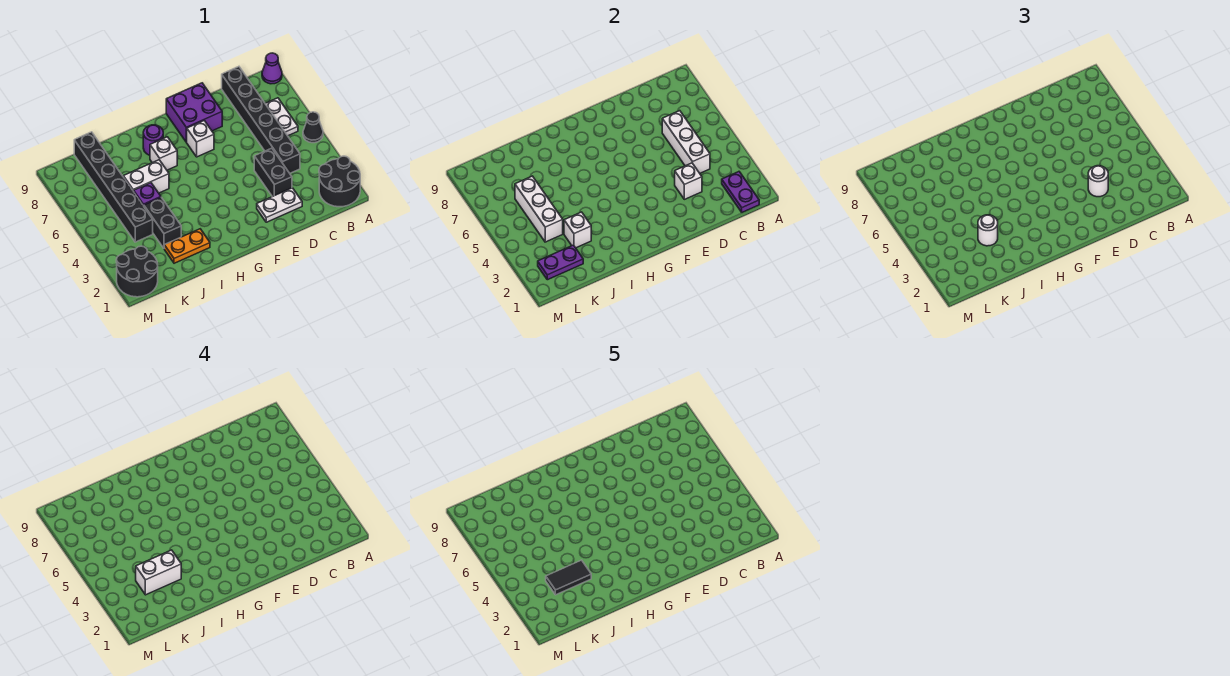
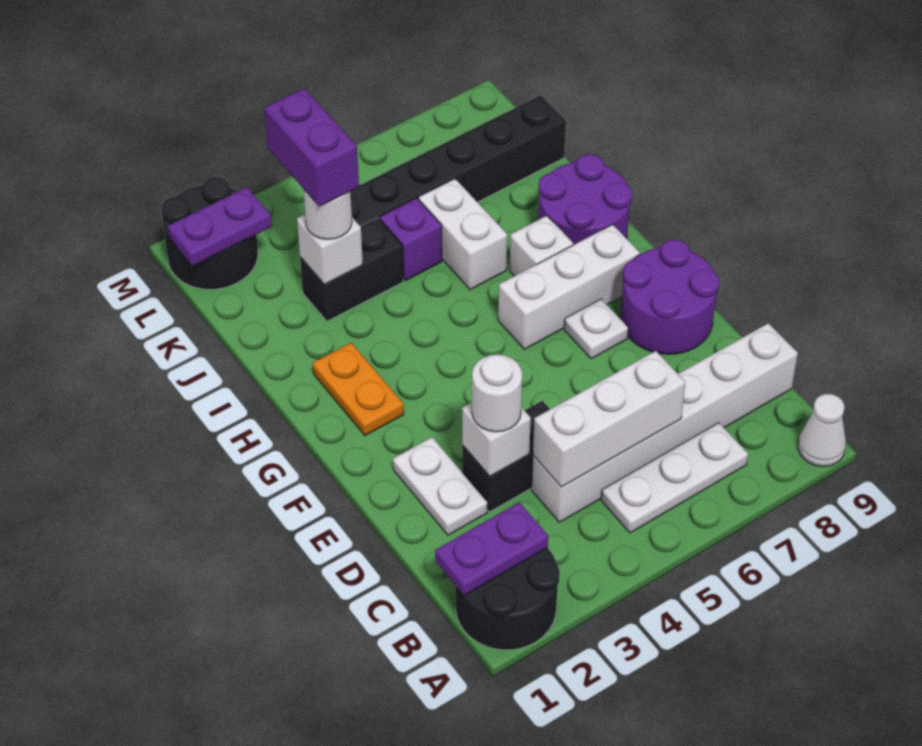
black 1x1 cone [303,112,323,143] -> none
purple 1x1 cone [262,53,282,84] -> white 1x1 cone [798,394,846,467]
white 1x2 plate [265,98,298,136] -> white 1x3 plate [601,423,748,533]
black 1x6 brick [222,67,300,173] -> white 1x6 brick [532,323,798,522]
purple 2x2 brick [166,83,222,142] -> purple 2x2 round brick [621,240,719,354]
white 1x1 brick [187,121,214,157] -> white 1x1 plate [564,299,628,359]
purple 1x1 round brick [143,125,163,155] -> purple 2x2 round brick [538,154,632,245]
orange 1x2 plate [164,229,210,263] -> orange 1x2 plate moved to [313,343,404,436]
white 1x2 brick [136,550,181,595] -> purple 1x2 brick [264,88,359,206]
black 1x2 tile [546,560,591,595] -> none
purple 1x2 plate [538,245,583,280] -> purple 1x2 plate turned to [168,187,272,266]
white 1x3 brick [515,176,563,242] -> white 1x3 brick moved to [498,225,640,349]

